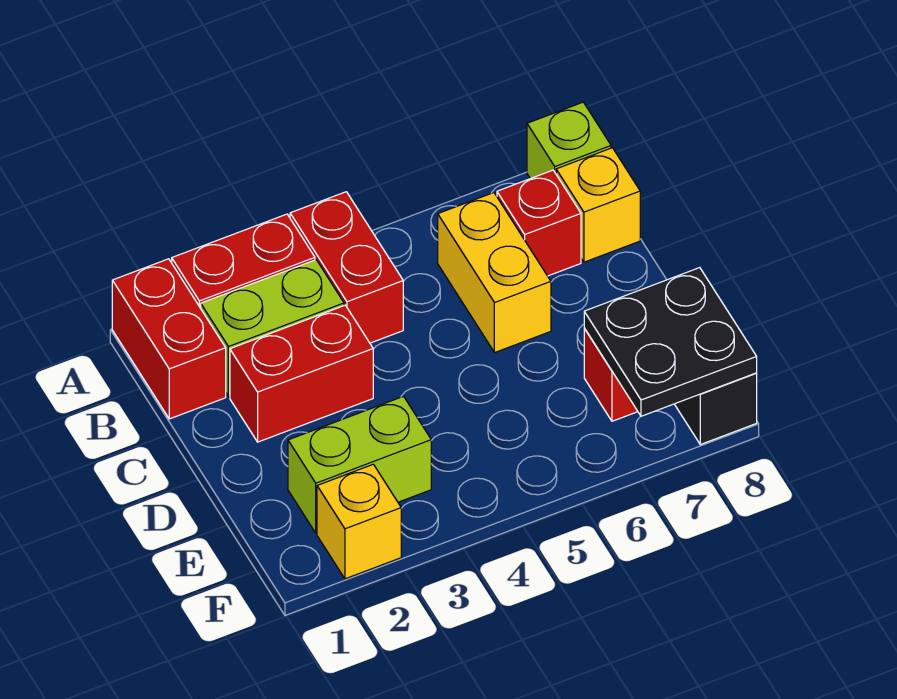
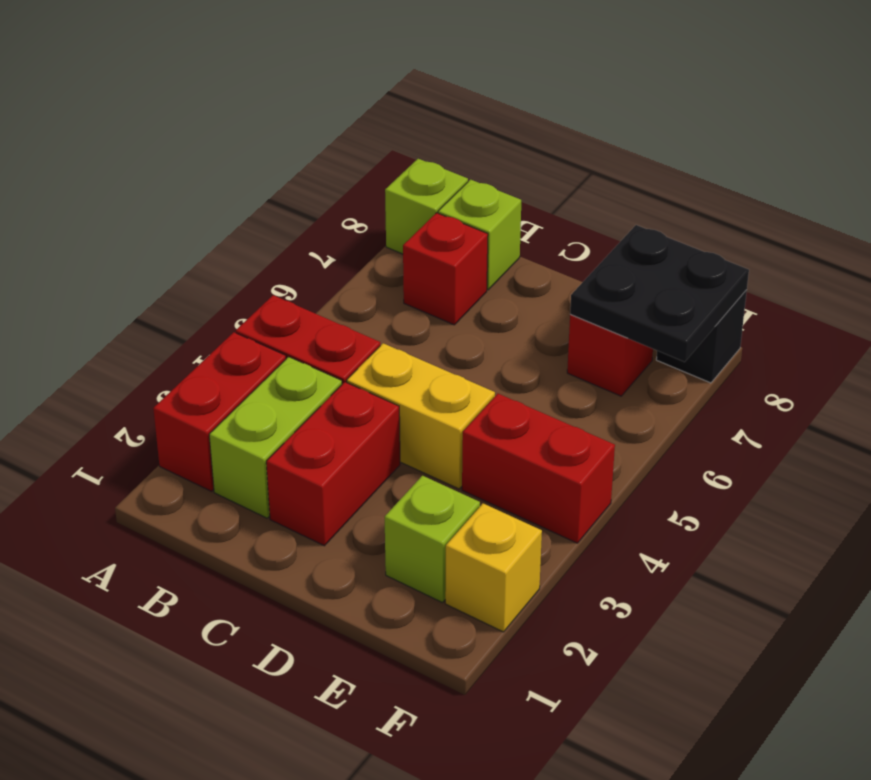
red 1x2 brick [112,259,226,419] -> red 1x2 brick moved to [462,394,615,543]
yellow 1x2 brick [438,193,551,353] -> yellow 1x2 brick moved to [347,343,495,489]
yellow 1x1 brick [556,148,640,262] -> lime 1x1 brick [438,180,521,290]
lime 1x2 brick [288,396,431,533] -> lime 1x1 brick [385,476,480,603]

